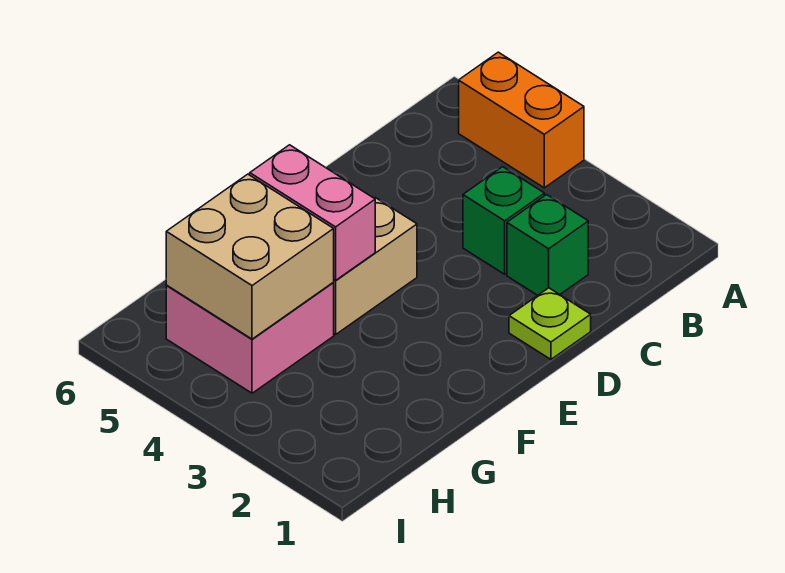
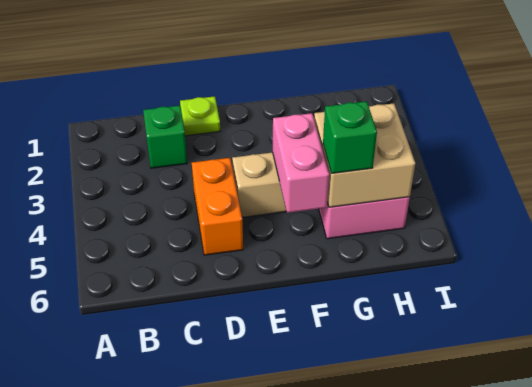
orange 1x2 brick [459,52,584,188] -> orange 1x2 brick moved to [192,158,243,255]
green 1x1 brick [463,167,545,274] -> green 1x1 brick moved to [323,101,377,173]

